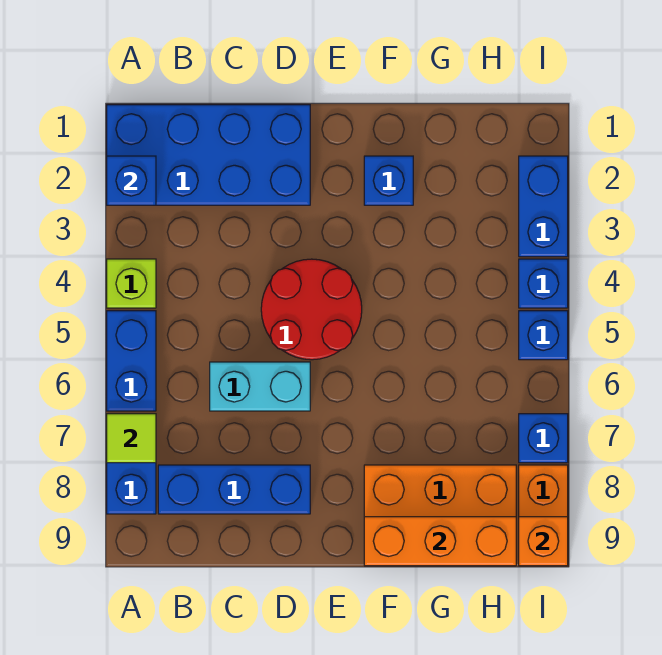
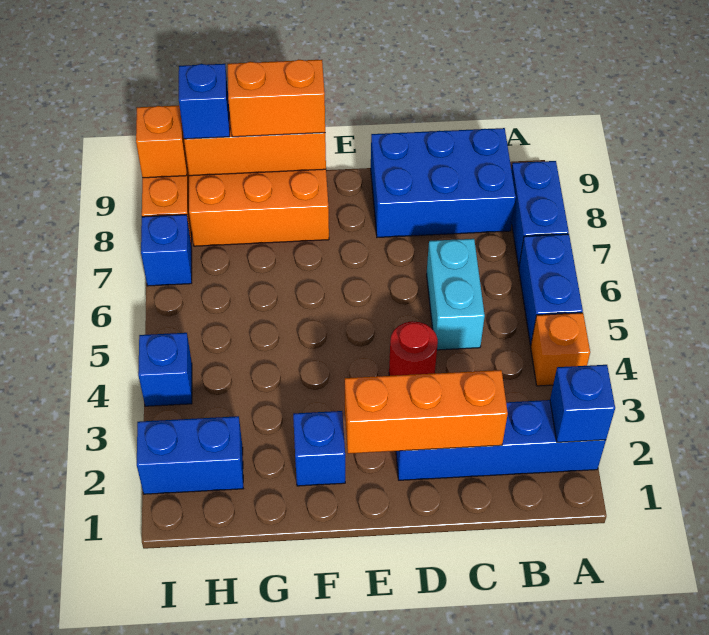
blue 2x4 brick [107,105,310,205] -> blue 1x4 brick [396,400,606,480]
lime 1x1 brick [107,259,156,308] -> orange 1x1 brick [531,313,590,386]
lime 1x1 tile [107,414,156,463] -> none
blue 1x3 brick [158,465,310,514] -> blue 2x3 brick [371,128,516,237]
none -> orange 1x3 brick [345,370,508,454]
cyan 1x2 brick [210,362,310,411] -> cyan 1x2 brick turned to [427,239,485,350]
red 2x2 round brick [261,259,362,360] -> red 1x1 round brick [389,321,438,376]
none -> orange 1x2 brick [228,60,325,137]
blue 1x2 brick [519,156,568,257] -> blue 1x2 brick turned to [137,416,243,494]
blue 1x1 brick [519,311,568,360] -> blue 1x1 brick moved to [179,64,230,139]

